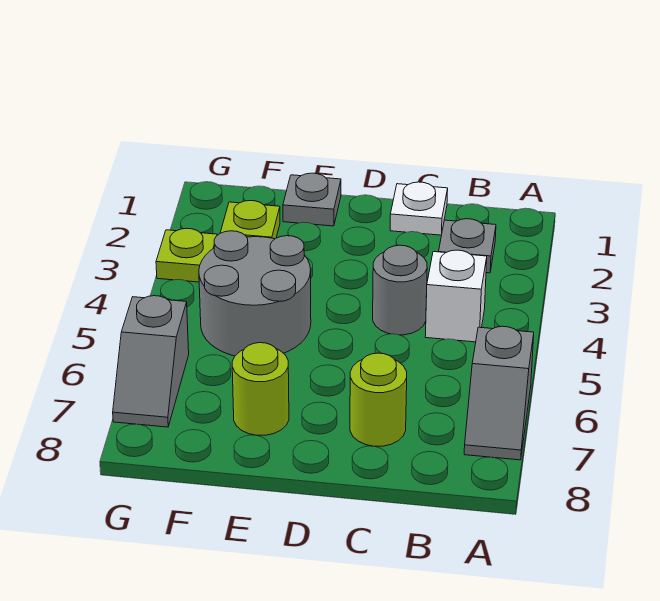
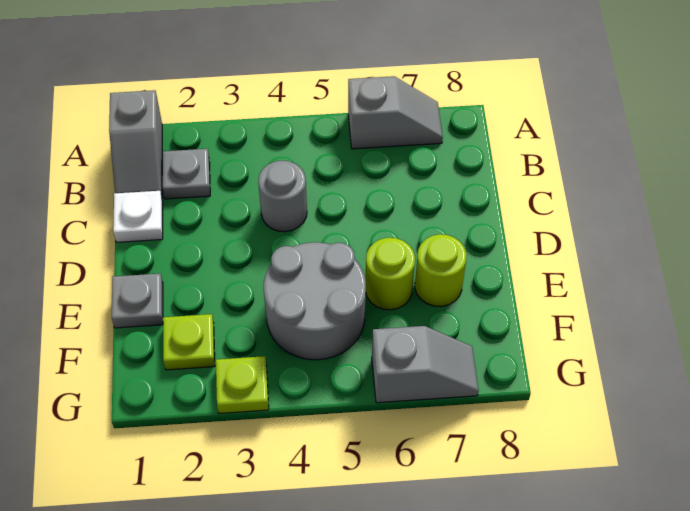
none -> grey 1x2 slope [109,90,163,199]
white 1x1 brick [425,250,487,342] -> none
lime 1x1 round brick [350,353,407,446] -> lime 1x1 round brick moved to [366,238,415,310]

